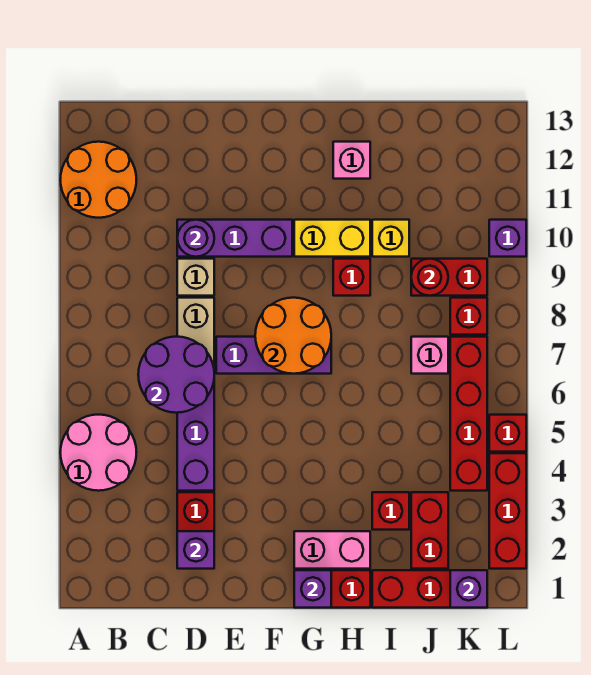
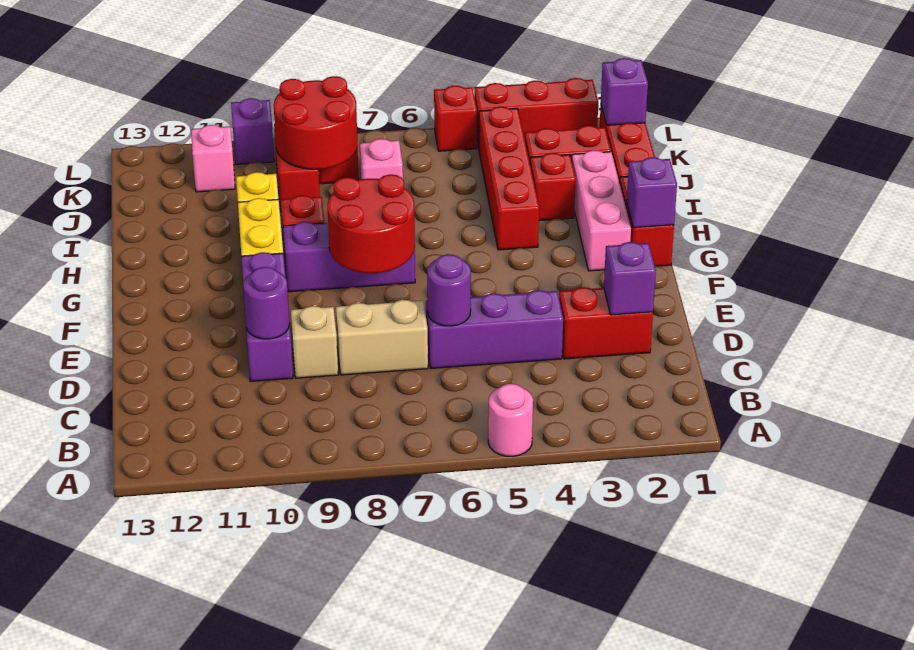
pink 2x2 round brick [60,415,136,491] -> pink 1x1 round brick [488,384,533,457]
orange 2x2 round brick [60,142,137,218] -> none
purple 2x2 round brick [138,337,214,413] -> purple 1x1 round brick [427,254,471,326]
purple 1x3 brick [216,337,331,374] -> purple 1x3 brick turned to [283,222,415,292]
orange 2x2 round brick [255,298,331,374] -> red 2x2 round brick [328,175,415,273]
pink 1x2 brick [294,531,370,569] -> pink 1x3 brick [572,150,631,271]
pink 1x1 brick [333,142,370,179] -> pink 1x1 brick moved to [191,125,235,192]
red 1x1 round brick [411,259,448,296] -> red 2x2 round brick [274,76,357,170]
red 1x4 brick [450,337,487,491] -> red 1x4 brick turned to [479,107,539,250]

